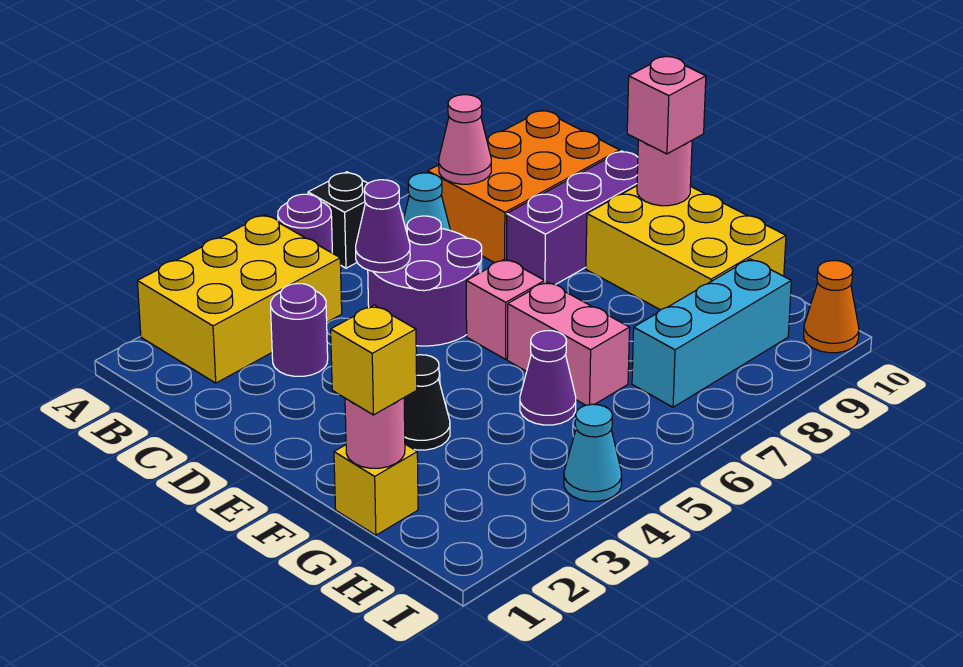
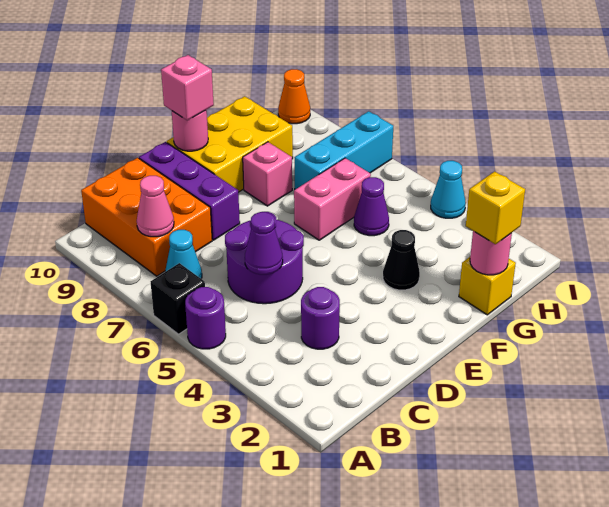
yellow 2x3 brick [137,215,342,383] -> none
pink 1x1 brick [466,259,545,359] -> pink 1x1 brick moved to [243,142,292,206]
cyan 1x3 brick [632,259,791,407] -> cyan 1x3 brick turned to [294,111,393,189]

